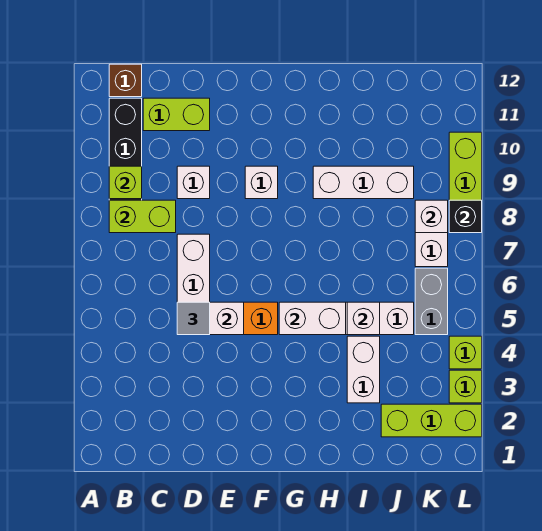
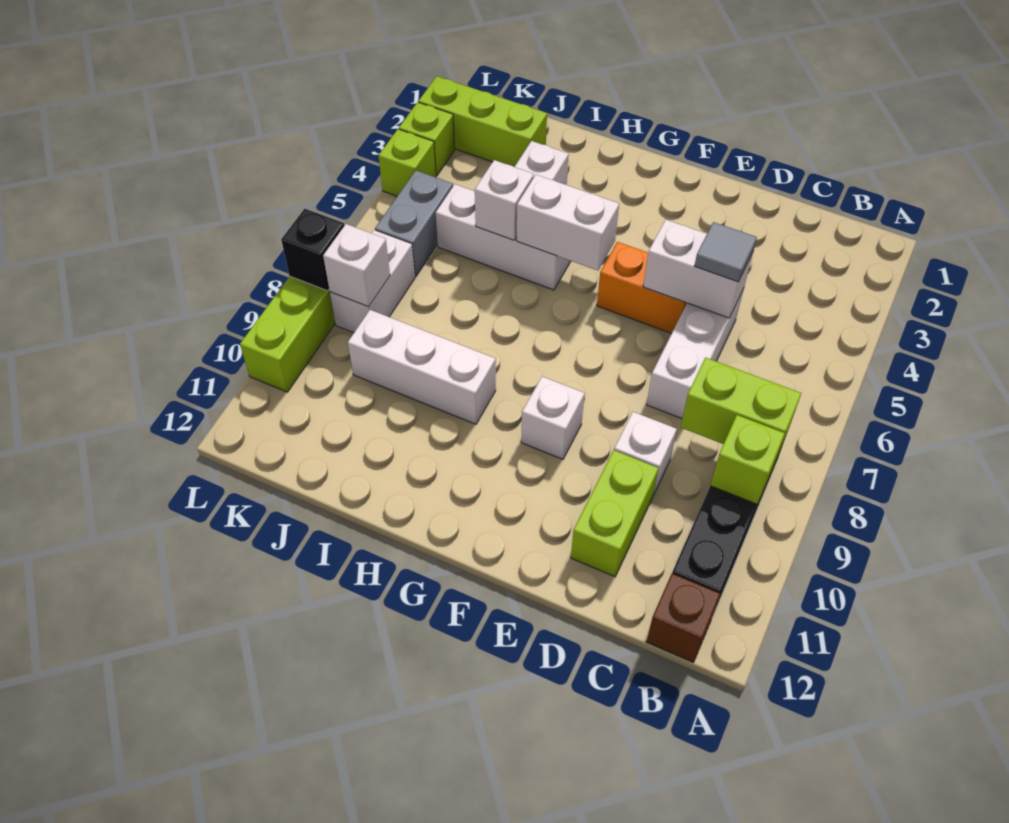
lime 1x2 brick [143,98,210,131] -> lime 1x2 brick turned to [571,450,658,577]

